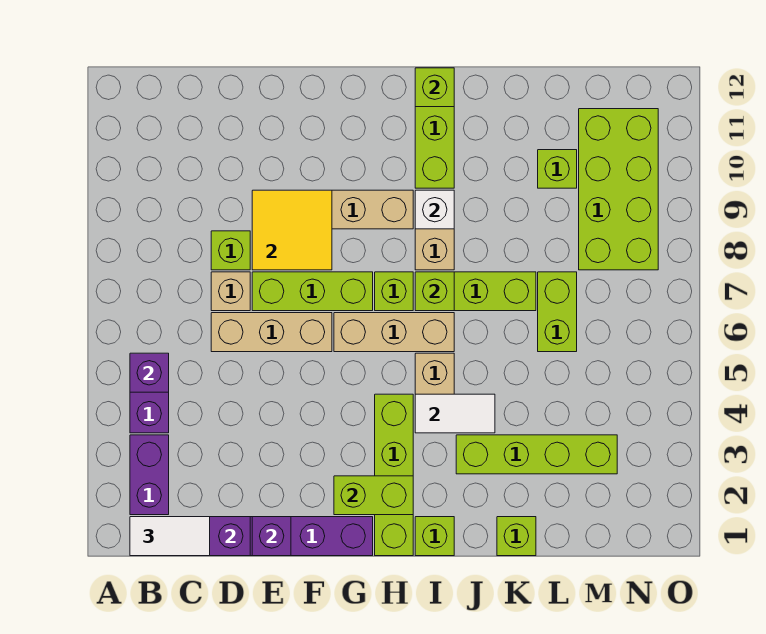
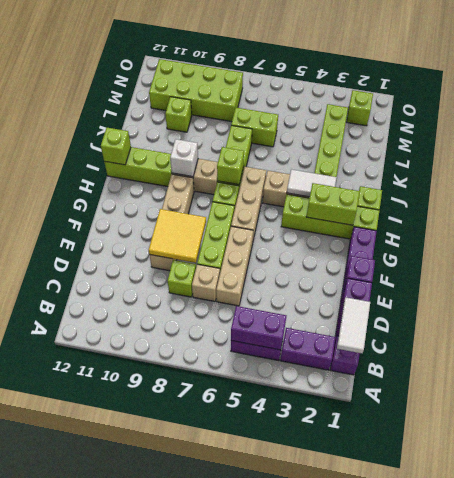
purple 1x1 brick [130,353,169,392] -> purple 1x2 brick [231,306,286,350]
lime 1x2 brick [334,476,413,515] -> lime 1x2 brick turned to [306,183,360,225]
white 1x2 tile [415,394,495,433] -> white 1x2 tile turned to [287,169,337,197]
lime 1x1 brick [497,517,536,556] -> lime 1x1 brick moved to [346,90,373,126]

